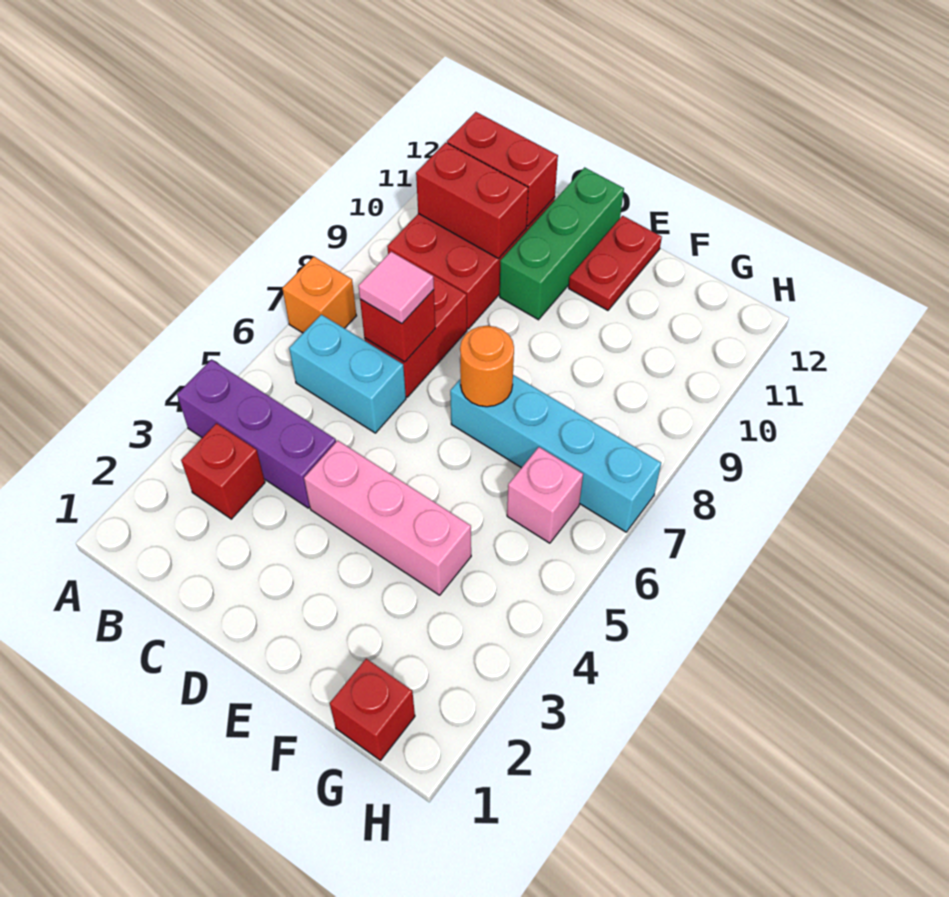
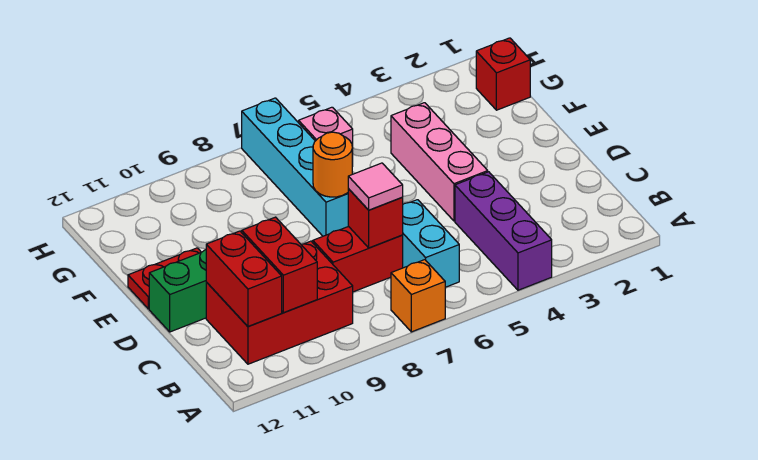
red 1x1 brick [181,423,265,519] -> none

